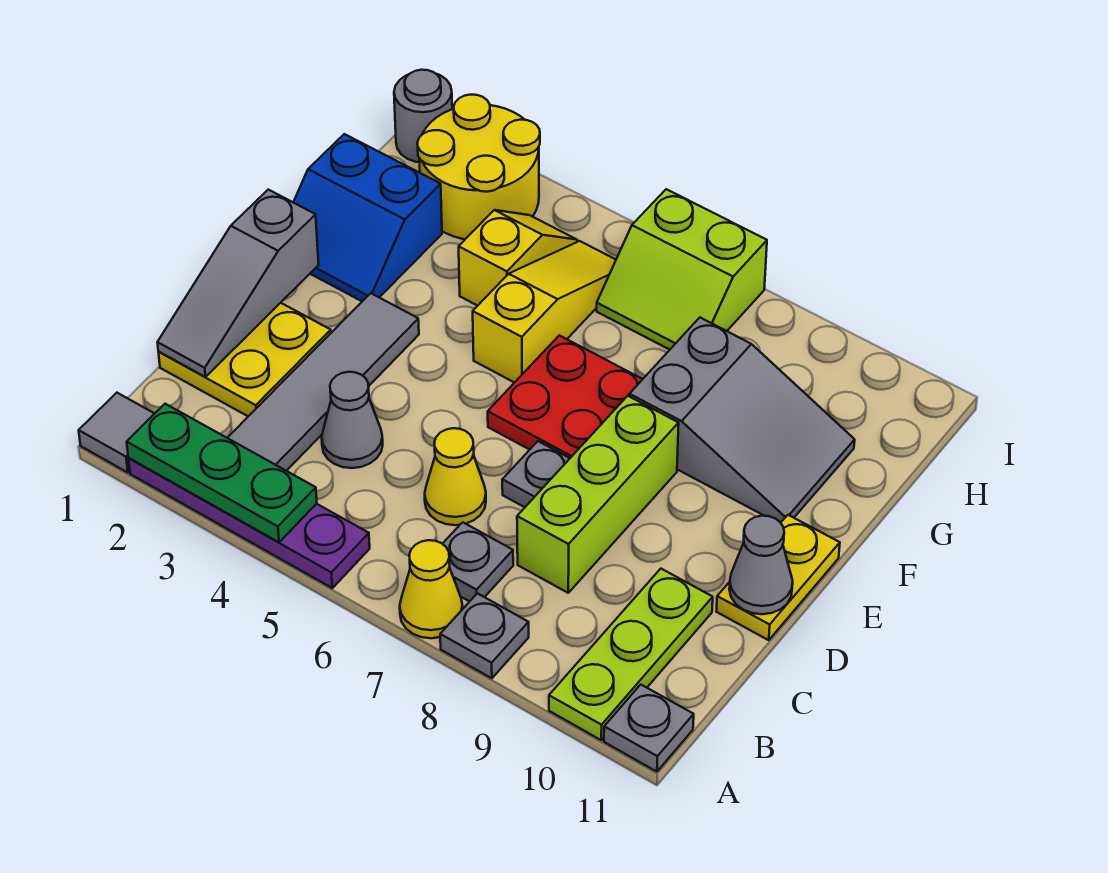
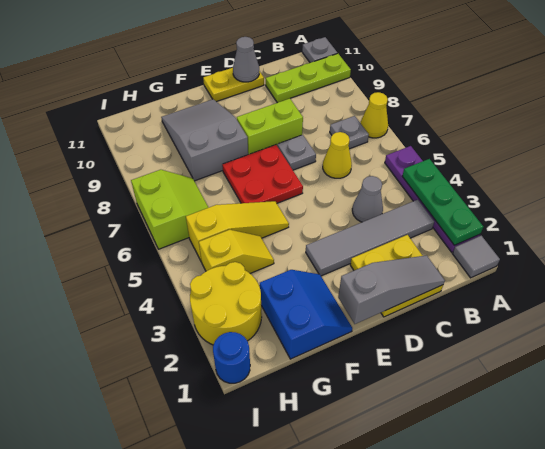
grey 1x1 plate [440,593,529,678] -> none
lime 1x3 brick [517,396,679,593] -> lime 1x2 brick [237,99,303,154]
yellow 1x3 slope [473,241,616,383] -> yellow 1x3 slope turned to [186,201,289,262]
yellow 1x2 slope [459,210,577,306] -> yellow 1x2 slope turned to [199,230,274,273]
grey 1x1 round brick [394,70,452,162] -> blue 1x1 round brick [213,332,250,383]

